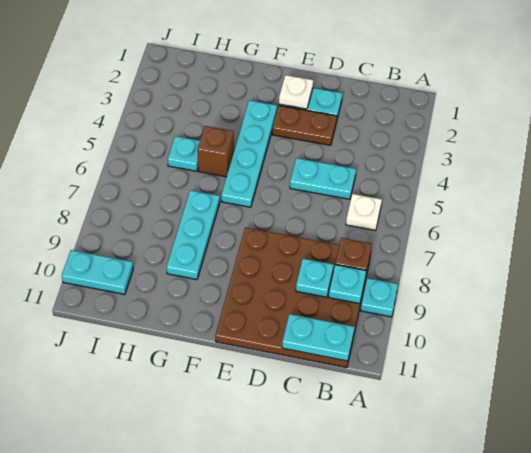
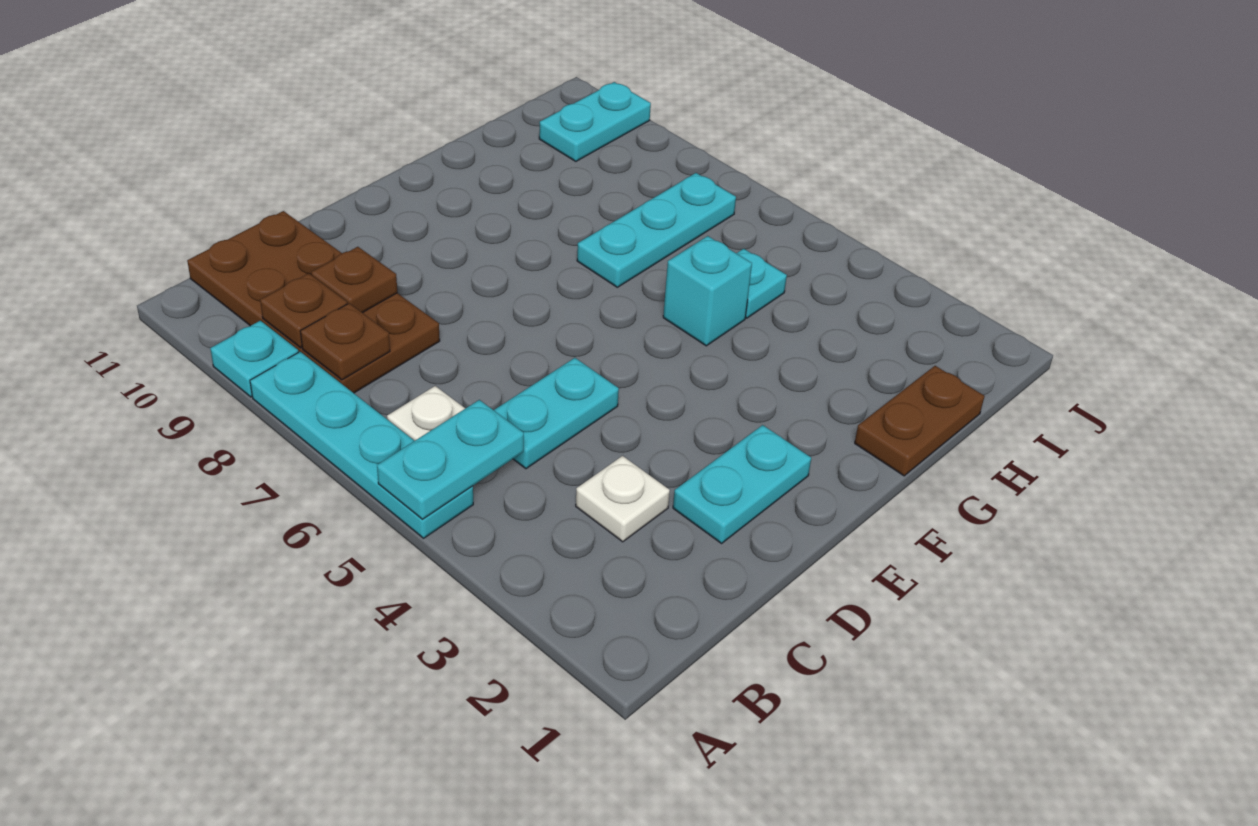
brown 4x4 plate [215,227,371,368] -> brown 2x4 plate [187,211,440,393]
cyan 1x1 plate [329,265,366,304] -> brown 1x1 plate [260,273,347,348]
cyan 1x2 plate [282,314,354,361] -> cyan 1x2 plate moved to [377,400,524,519]
cyan 1x1 plate [296,259,334,297] -> brown 1x1 plate [311,247,397,313]
brown 1x2 plate [272,106,337,145] -> brown 1x2 plate moved to [855,366,985,476]
white 1x1 plate [279,75,313,109] -> white 1x1 plate moved to [576,456,670,542]
cyan 1x4 plate [221,100,277,207] -> cyan 1x4 plate moved to [250,352,473,538]
brown 1x1 brick [197,126,234,177] -> cyan 1x1 brick [663,236,752,346]
cyan 1x3 plate [166,190,220,280] -> cyan 1x3 plate turned to [577,173,736,287]

